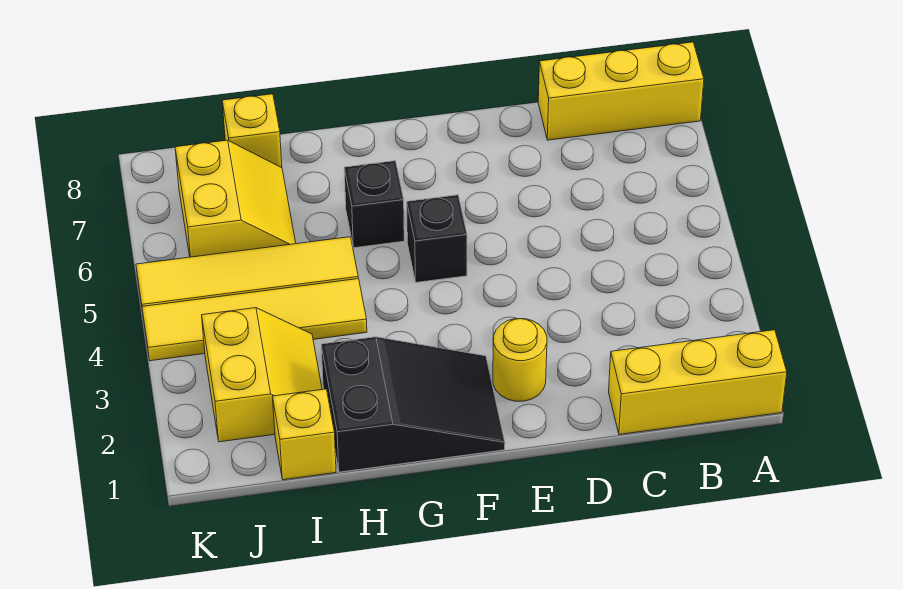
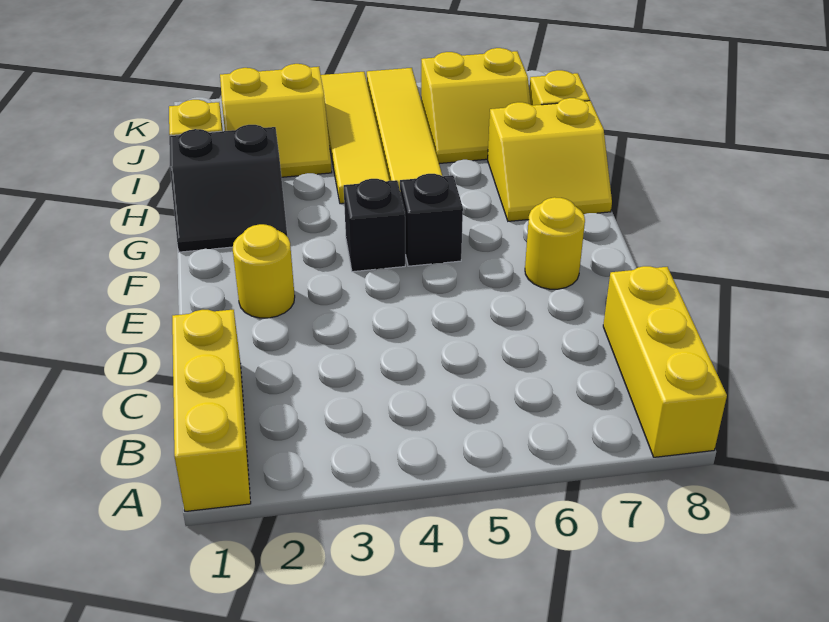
none -> yellow 1x1 round brick [525,197,585,289]
black 2x3 slope [321,337,505,472] -> black 2x2 slope [169,125,287,252]
black 1x1 brick [344,161,404,248] -> black 1x1 brick moved to [344,179,405,272]
none -> yellow 2x2 slope [488,98,612,221]

